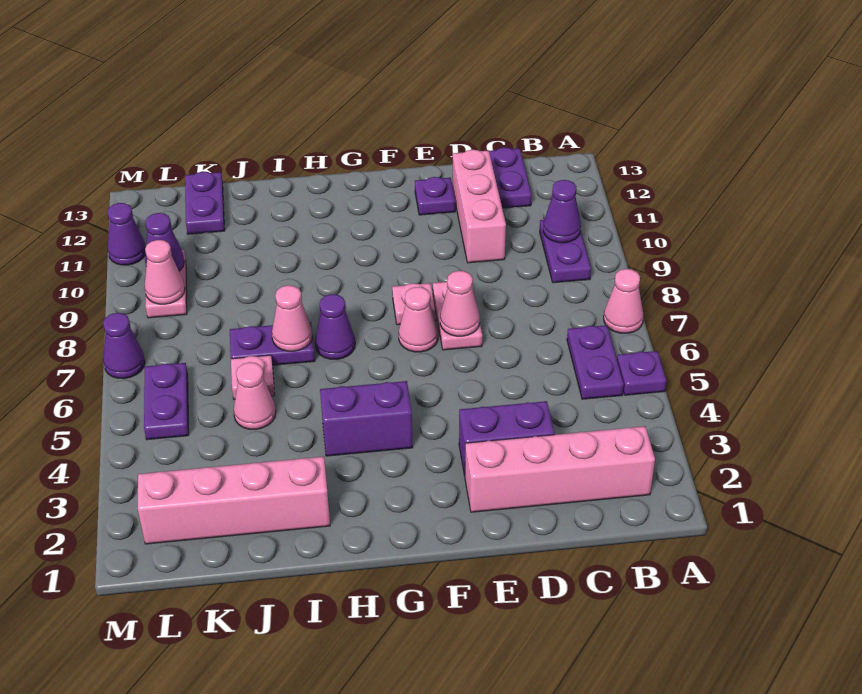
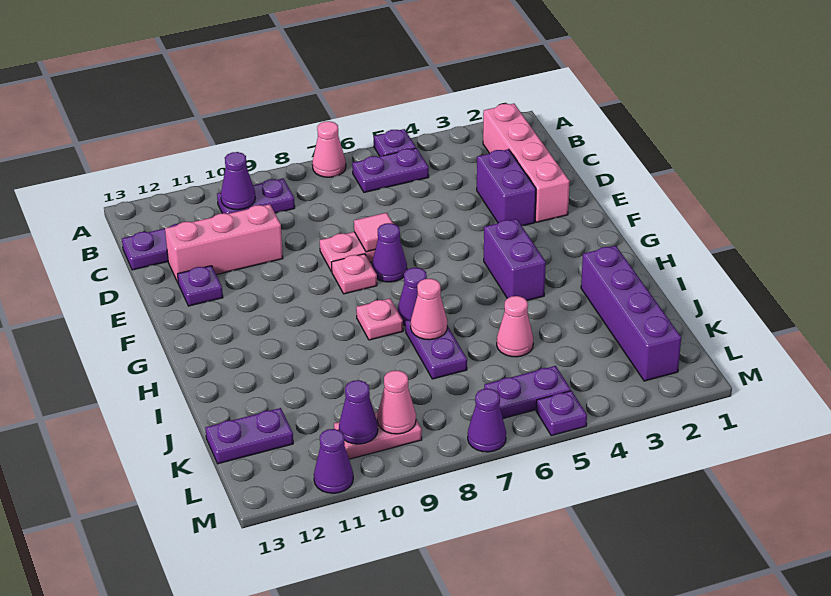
pink 1x1 cone [440,271,480,336] -> pink 1x1 tile [354,213,393,252]
pink 1x1 cone [399,287,438,352] -> purple 1x1 cone [372,223,407,282]
pink 1x4 brick [138,457,330,544] -> purple 1x4 brick [581,246,681,381]
pink 1x1 plate [231,355,275,399] -> pink 1x1 plate moved to [356,299,403,340]
none -> purple 1x1 plate [536,391,587,436]

